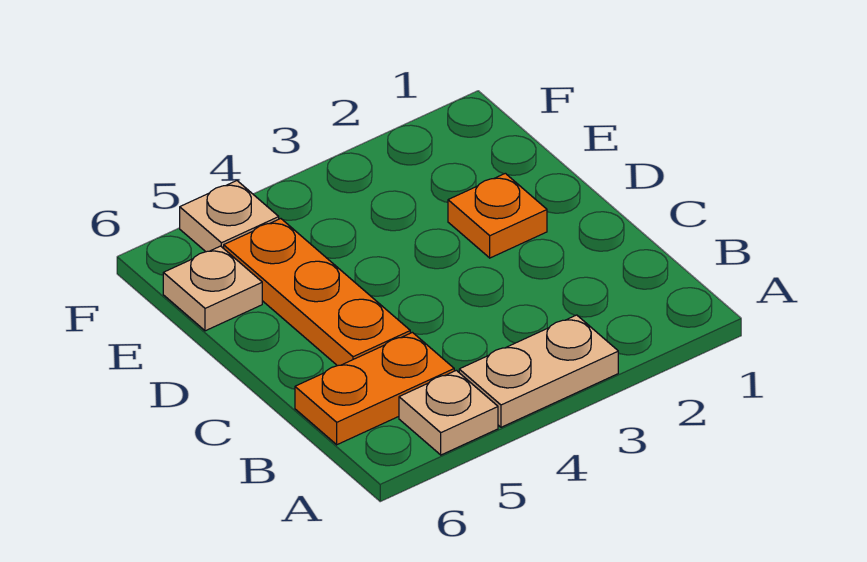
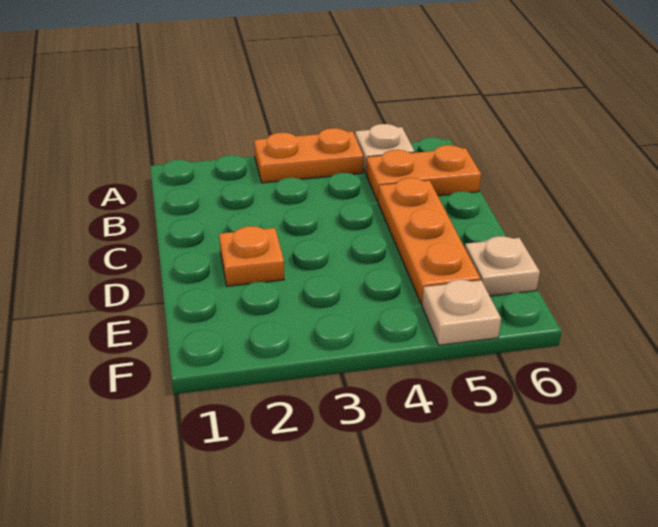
tan 1x2 plate [459,315,618,427] -> orange 1x2 plate [254,128,364,183]

